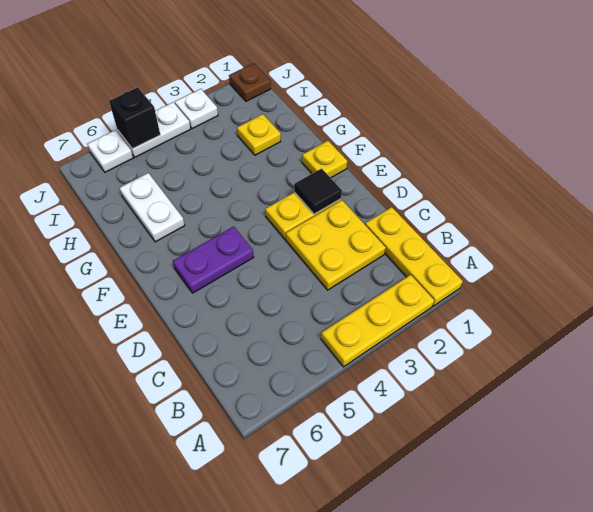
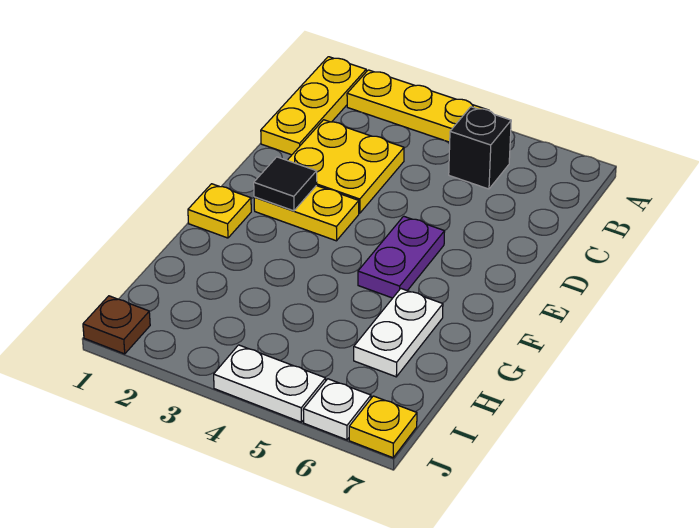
purple 1x2 plate [173,227,254,293] -> purple 1x2 plate turned to [358,216,445,298]
yellow 1x1 plate [237,114,281,155] -> yellow 1x1 plate moved to [349,396,417,458]
white 1x1 plate [175,89,218,129] -> none
black 1x1 brick [109,87,160,149] -> black 1x1 brick moved to [449,107,511,189]

